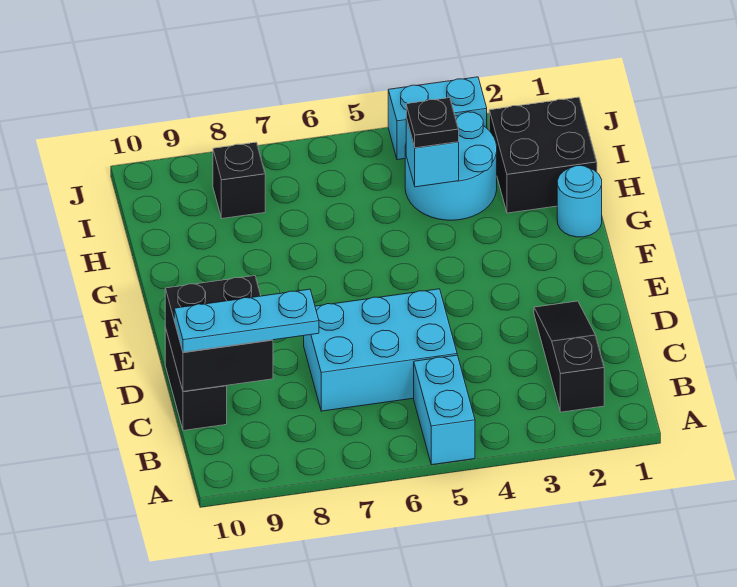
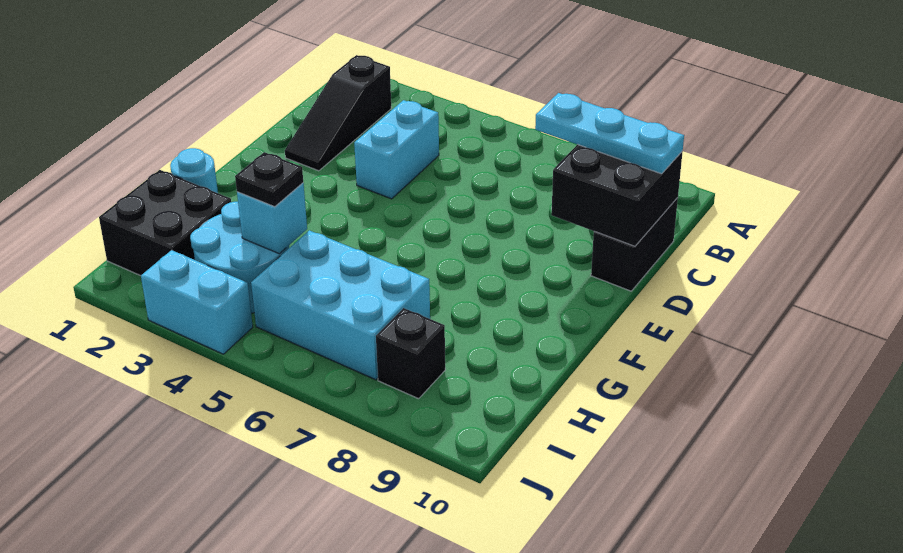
cyan 1x2 brick [414,355,475,465] -> cyan 1x2 brick moved to [354,100,439,199]
cyan 2x3 brick [304,289,457,411] -> cyan 2x3 brick moved to [251,230,430,380]

